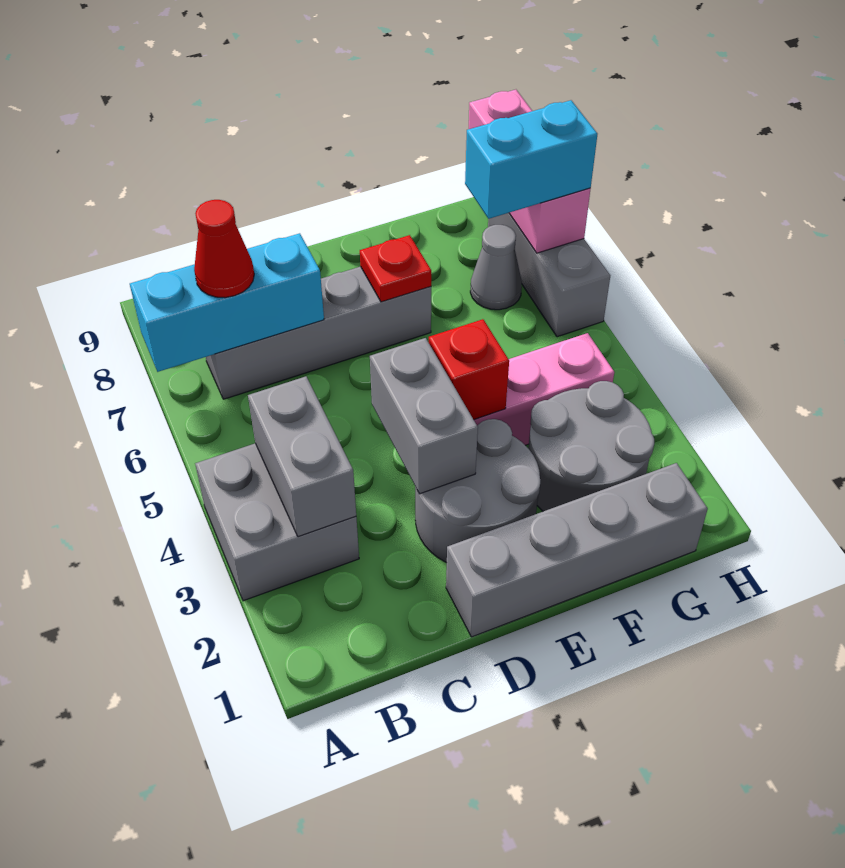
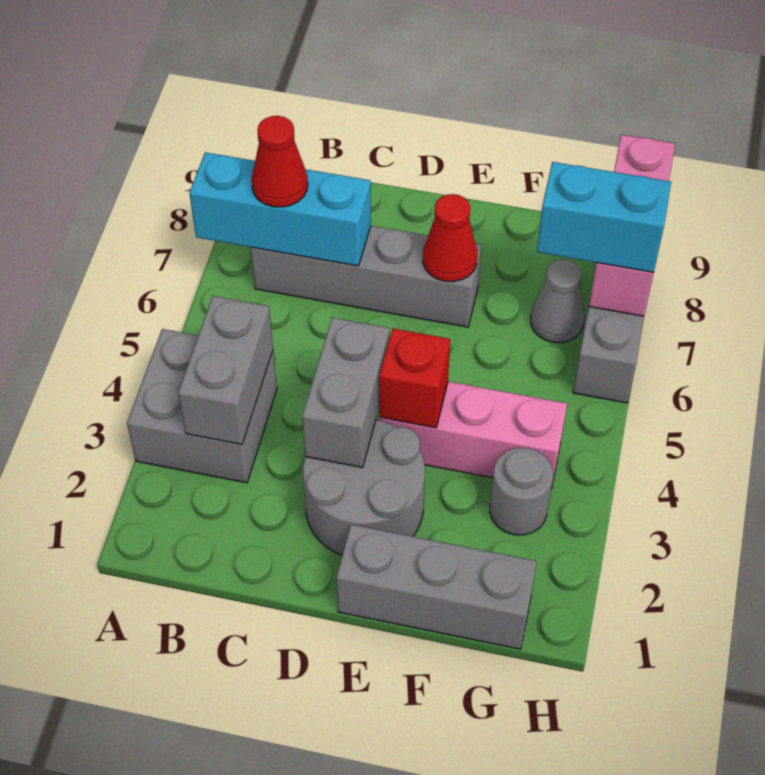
grey 1x4 brick [446,463,708,637] -> grey 1x3 brick [336,525,537,649]
red 1x1 plate [360,235,431,302] -> red 1x1 cone [423,194,477,282]
grey 2x2 round brick [528,381,654,511] -> grey 1x1 round brick [490,448,553,535]

